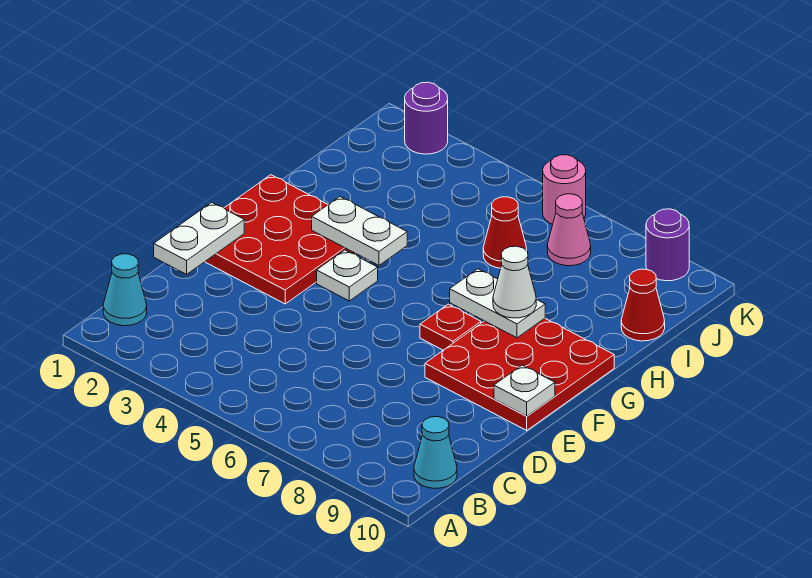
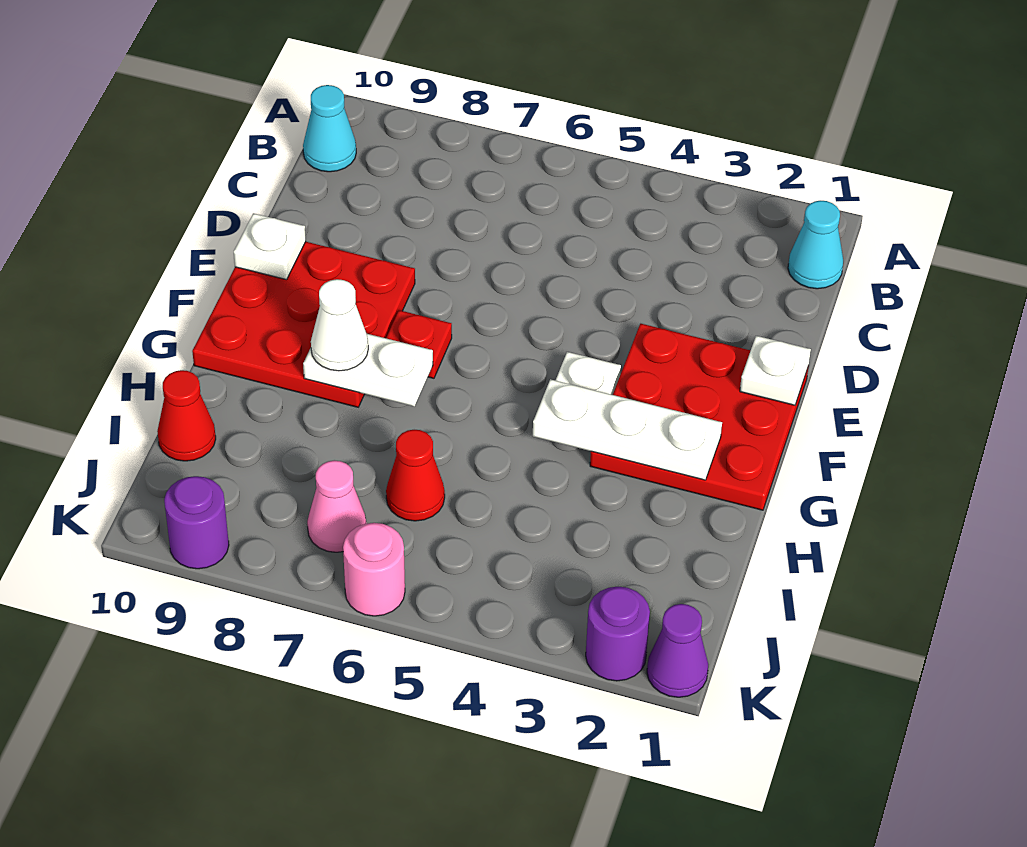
white 1x2 plate [154,202,244,274] -> white 1x1 plate [740,336,811,405]
white 1x2 plate [312,197,407,265] -> white 1x3 plate [533,379,722,480]
none -> purple 1x1 cone [647,604,708,697]

